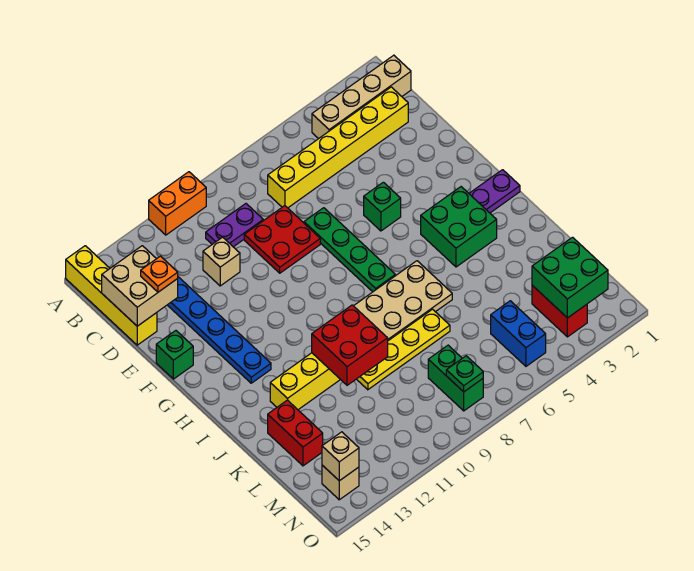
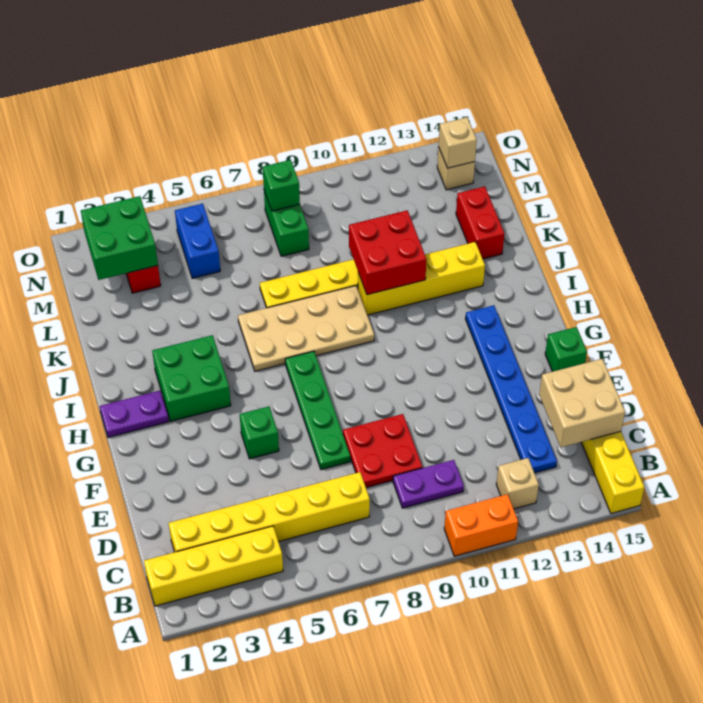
tan 1x4 brick [312,55,411,139] -> yellow 1x4 brick [144,526,283,606]
tan 1x1 brick [203,237,240,286] -> tan 1x1 brick moved to [496,458,539,509]
orange 1x1 plate [141,256,178,292] -> none
green 1x1 plate [446,356,483,392] -> green 1x1 brick [263,160,300,211]

